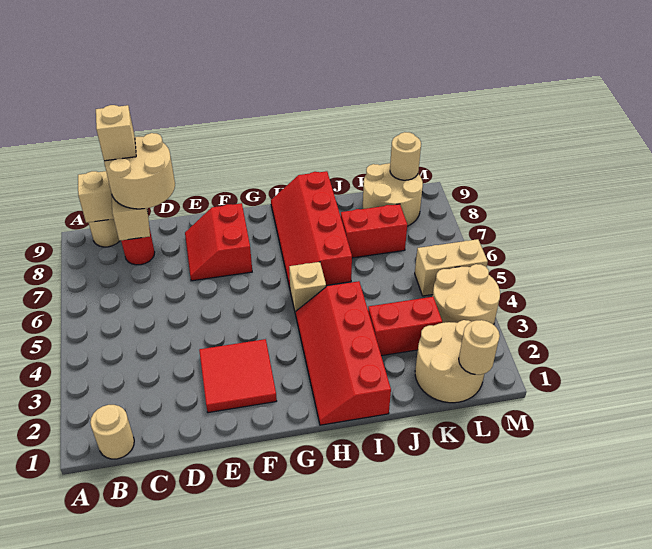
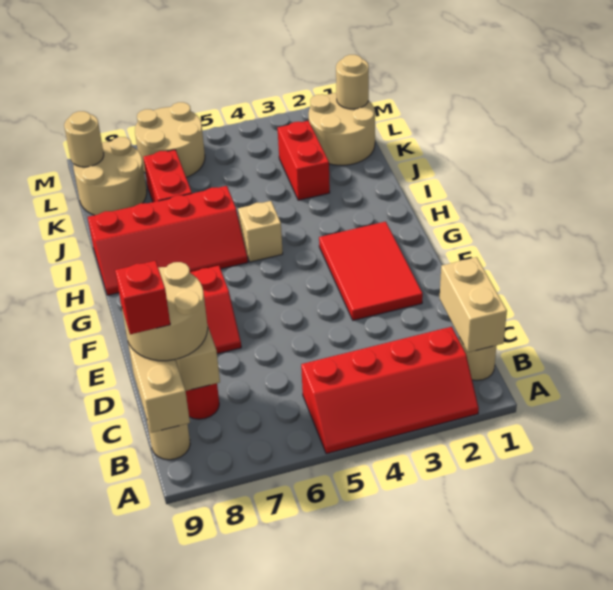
tan 1x1 brick [96,105,136,161] -> red 1x1 brick [115,261,170,334]
red 2x2 tile [199,339,277,413] -> red 2x3 tile [319,222,423,320]
red 2x4 slope [295,281,391,425] -> red 2x4 slope moved to [301,327,479,454]
tan 2x2 round brick [432,264,500,325] -> tan 2x2 round brick moved to [135,102,205,177]
tan 1x2 brick [415,239,488,296] -> tan 1x2 brick moved to [440,257,507,352]

